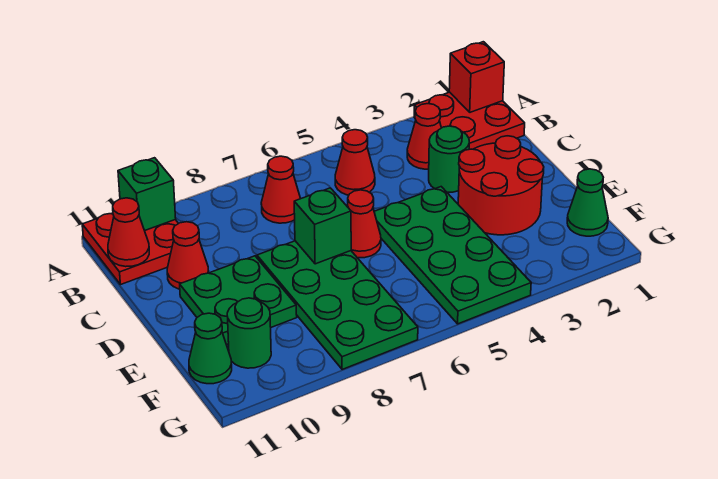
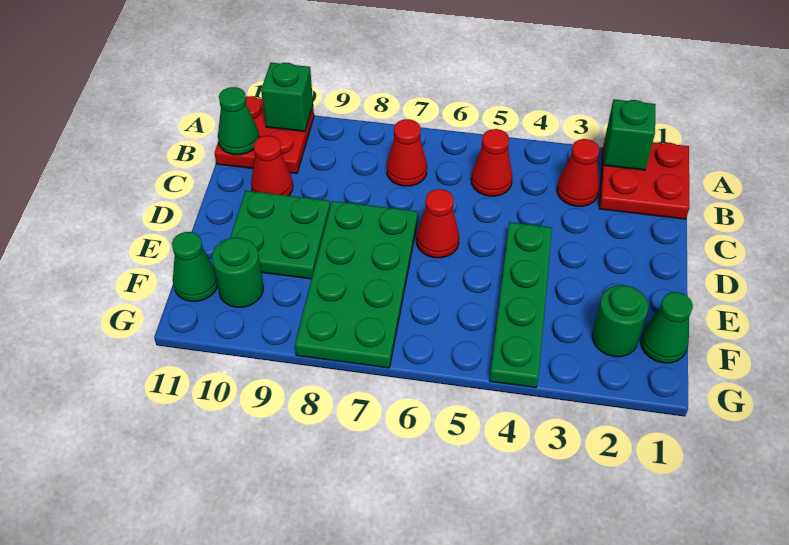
red 1x1 brick [449,42,504,112] -> none
red 1x1 cone [108,198,149,267] -> green 1x1 cone [218,87,259,155]
green 1x1 round brick [429,126,469,192] -> green 1x1 round brick moved to [592,285,648,357]
red 2x2 round brick [458,136,544,235] -> none
green 2x4 plate [374,187,531,324] -> green 1x4 plate [490,222,552,388]
green 1x1 brick [294,188,351,264] -> green 1x1 brick moved to [604,99,656,170]

